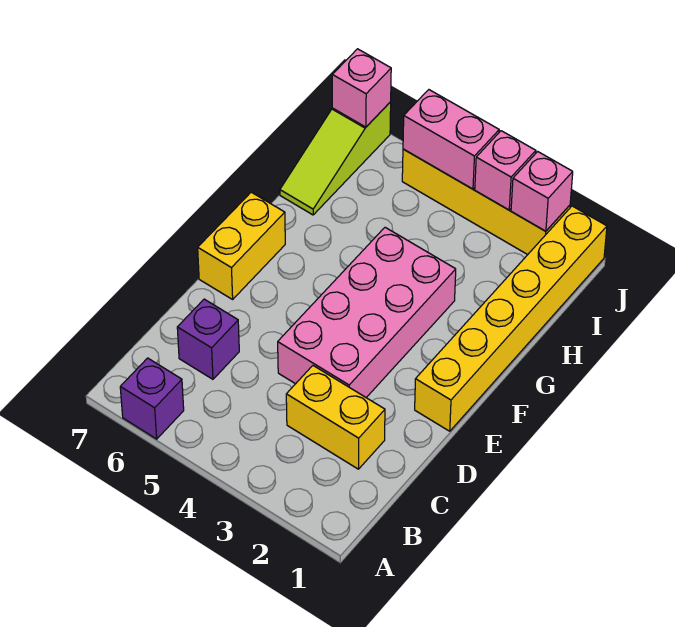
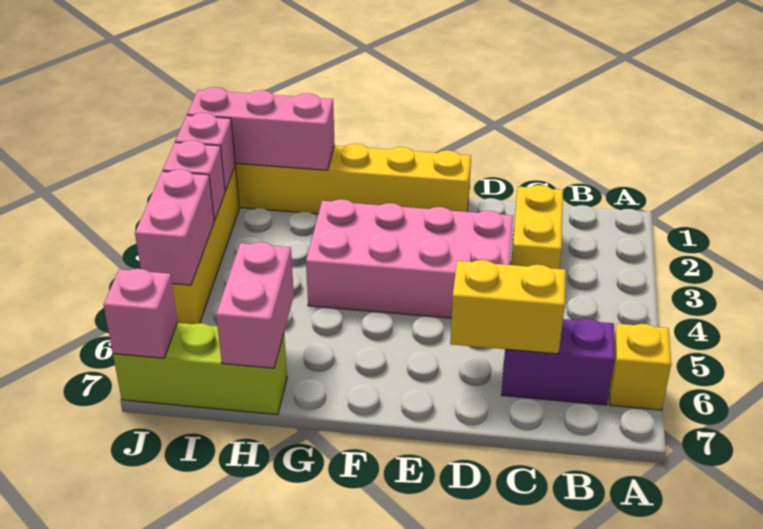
purple 1x1 brick [120,358,184,439] -> yellow 1x1 brick [609,324,671,410]
purple 1x1 brick [177,299,239,379] -> purple 1x2 brick [502,319,615,405]
yellow 1x2 brick [198,192,285,299] -> yellow 1x2 brick moved to [450,260,566,354]
none -> pink 1x3 brick [187,87,335,170]
none -> pink 1x2 brick [216,242,294,368]
lime 1x3 slope [280,102,391,215] -> lime 1x3 brick [113,323,287,415]

